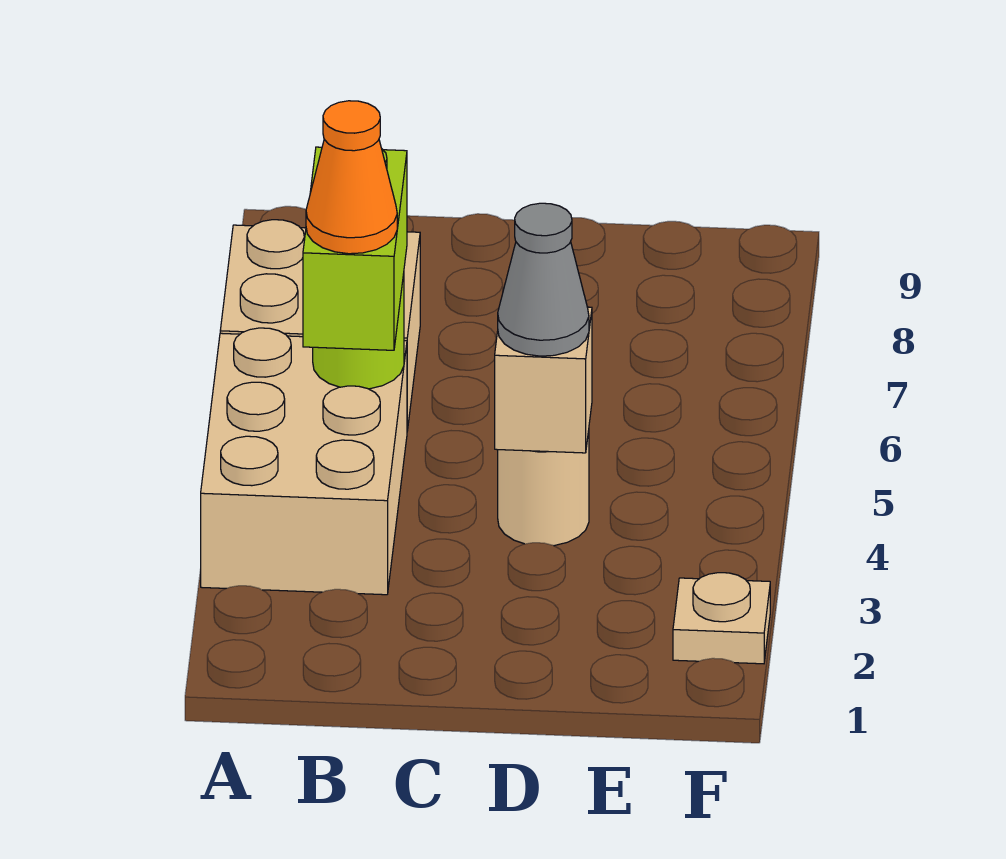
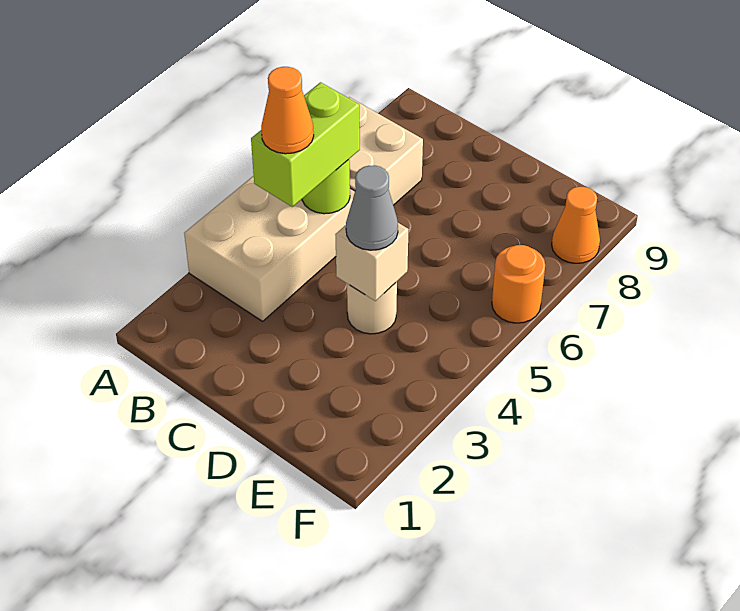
tan 1x1 plate [673,573,770,664] -> none
none -> orange 1x1 round brick [492,245,545,323]
none -> orange 1x1 cone [552,187,600,263]

